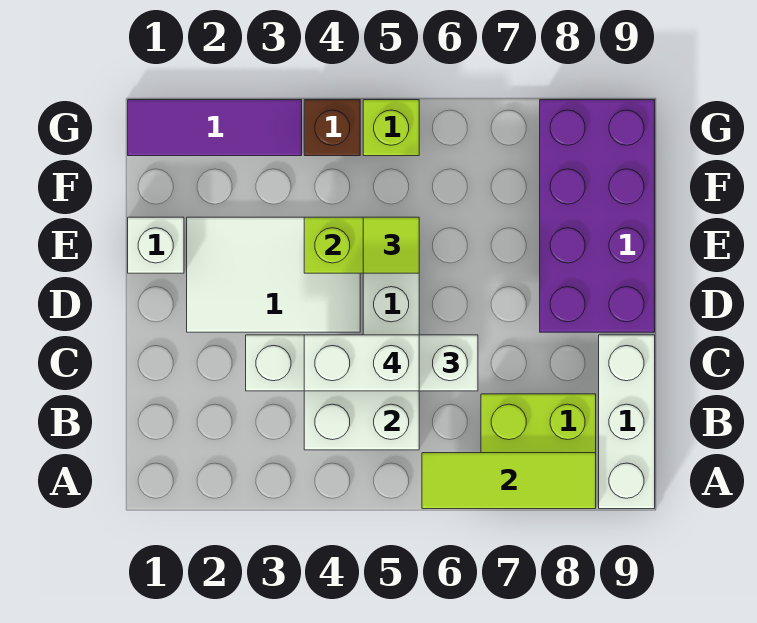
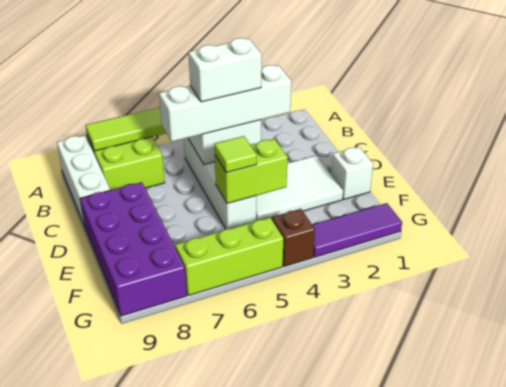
lime 1x1 brick [363,100,419,156] -> lime 1x3 brick [175,218,283,296]

